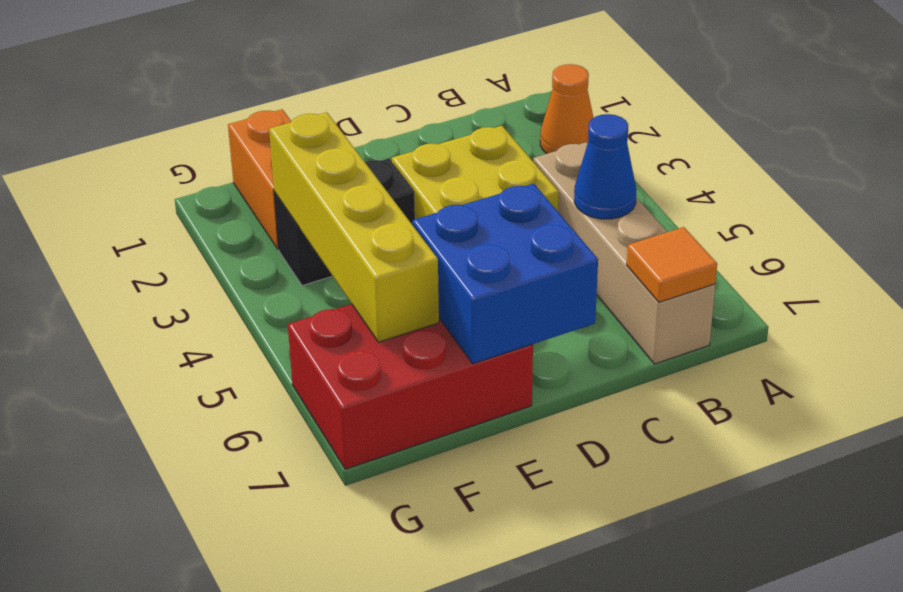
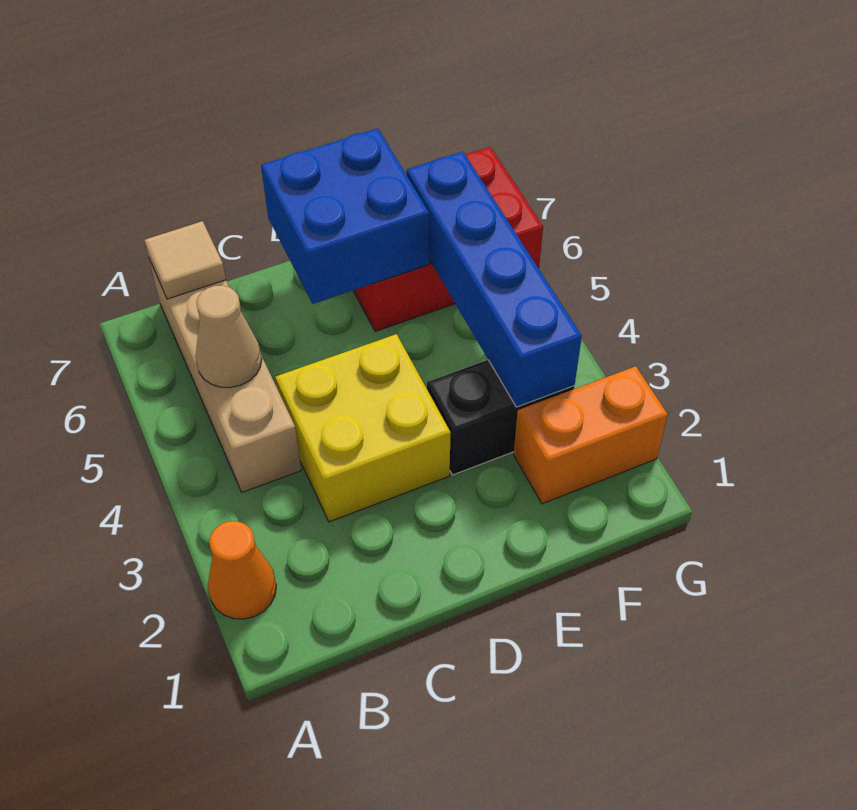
blue 1x1 cone [574,114,636,219] -> tan 1x1 cone [196,285,262,388]
orange 1x1 tile [627,227,717,302] -> tan 1x1 tile [144,221,226,299]
orange 1x2 brick [228,109,291,249] -> orange 1x2 brick turned to [514,366,668,504]
yellow 1x4 brick [269,112,439,342] -> blue 1x4 brick [406,151,582,407]

